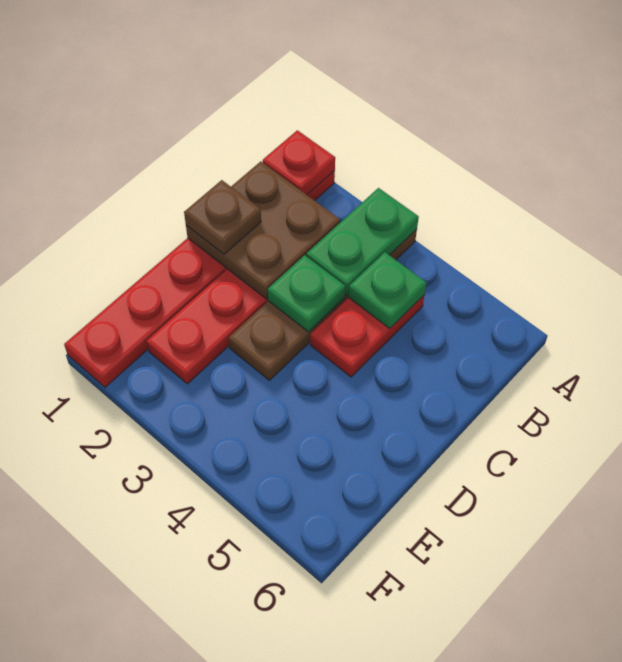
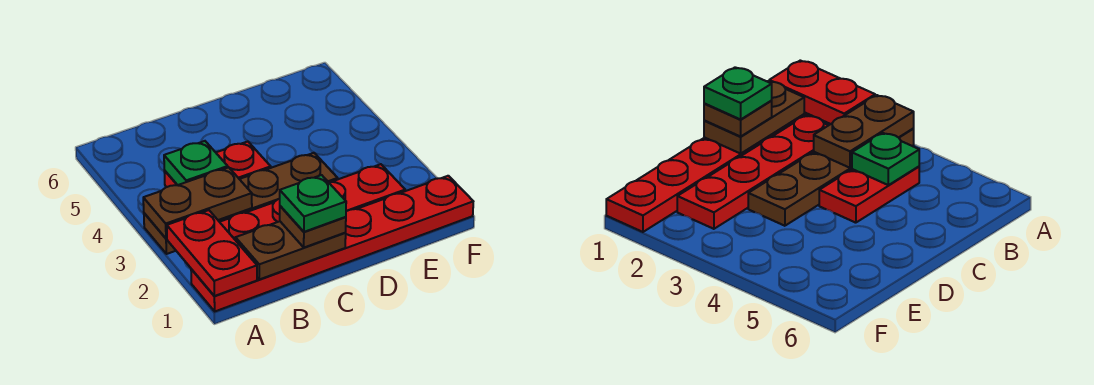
red 1x1 plate [263,130,335,195] -> red 1x2 plate [167,210,257,296]
green 1x2 plate [306,188,419,296] -> brown 1x2 plate [143,167,252,239]
brown 2x2 plate [186,161,340,299] -> brown 1x2 plate [236,221,346,279]
green 1x1 plate [268,255,345,332] -> green 1x1 plate moved to [280,175,346,232]

